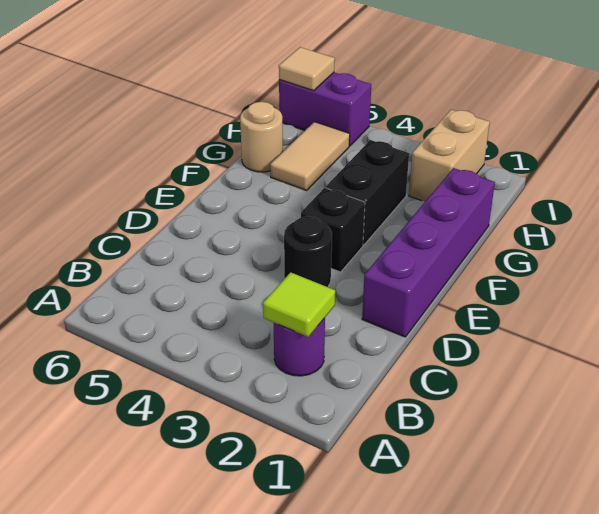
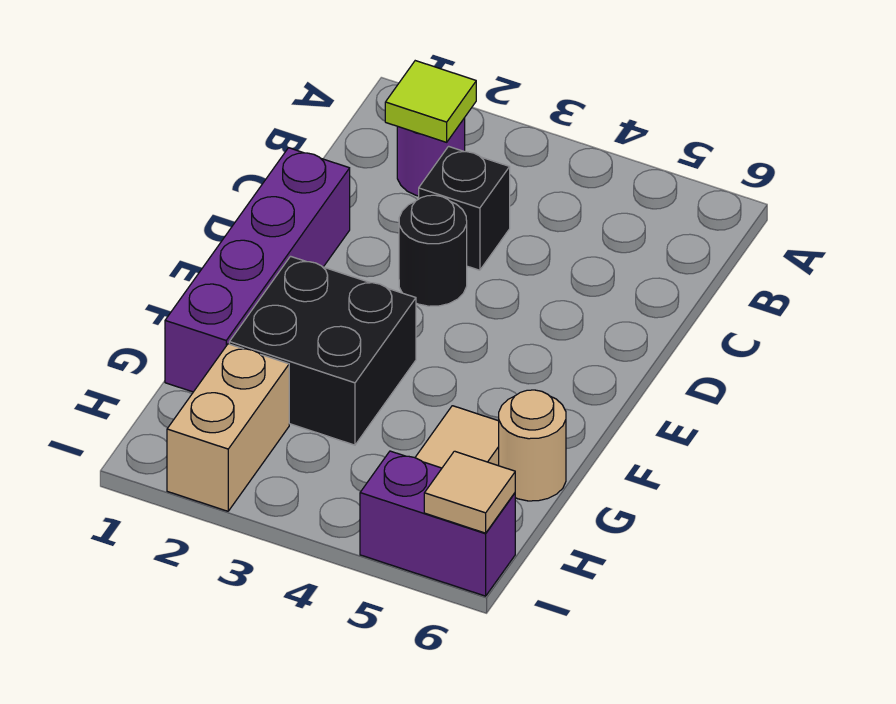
black 1x1 brick [301,188,365,272] -> black 1x1 brick moved to [419,146,510,270]
black 1x2 brick [326,140,409,245] -> black 2x2 brick [229,256,416,445]

